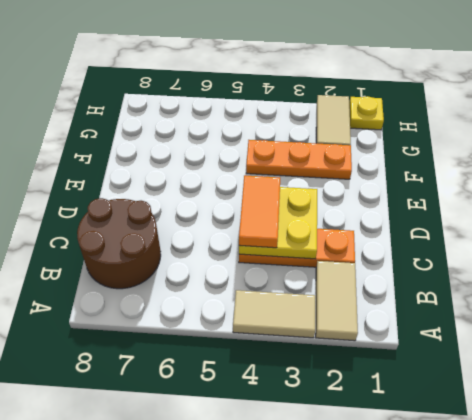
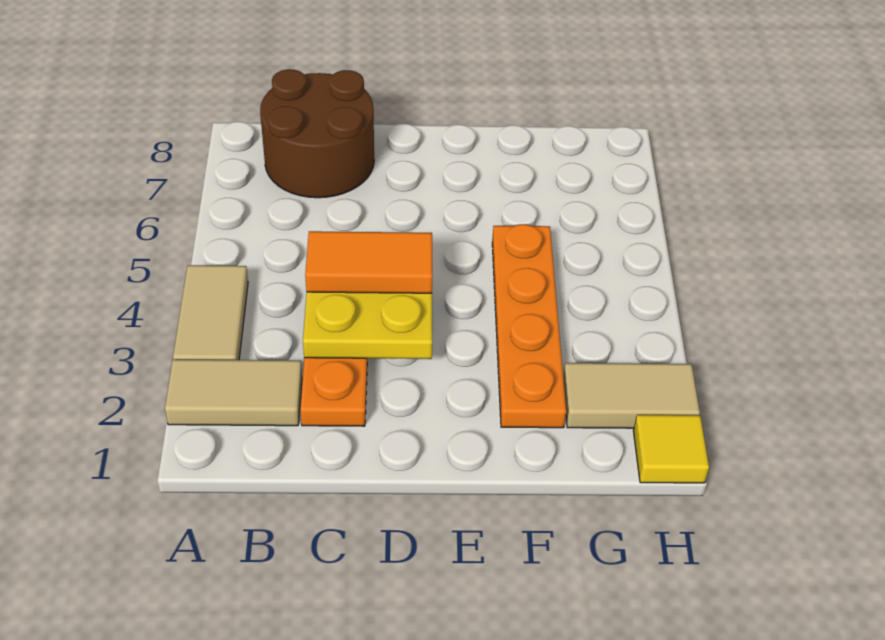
orange 1x3 plate [246,140,352,179] -> orange 1x4 plate [492,224,566,428]
yellow 1x1 plate [349,96,384,130] -> yellow 1x1 tile [633,415,709,483]

